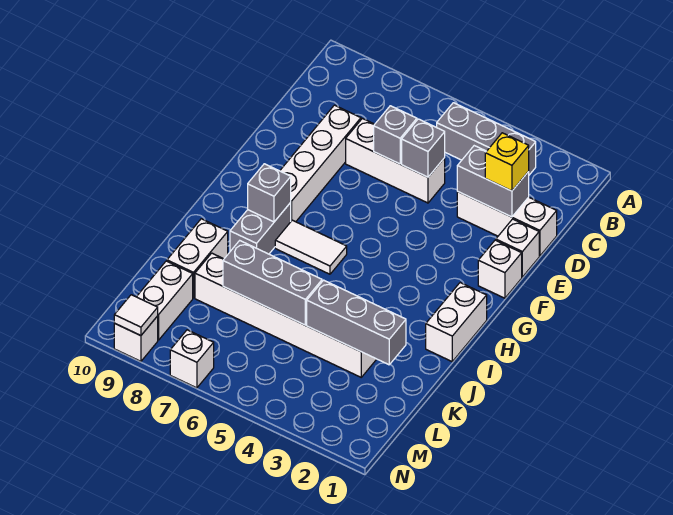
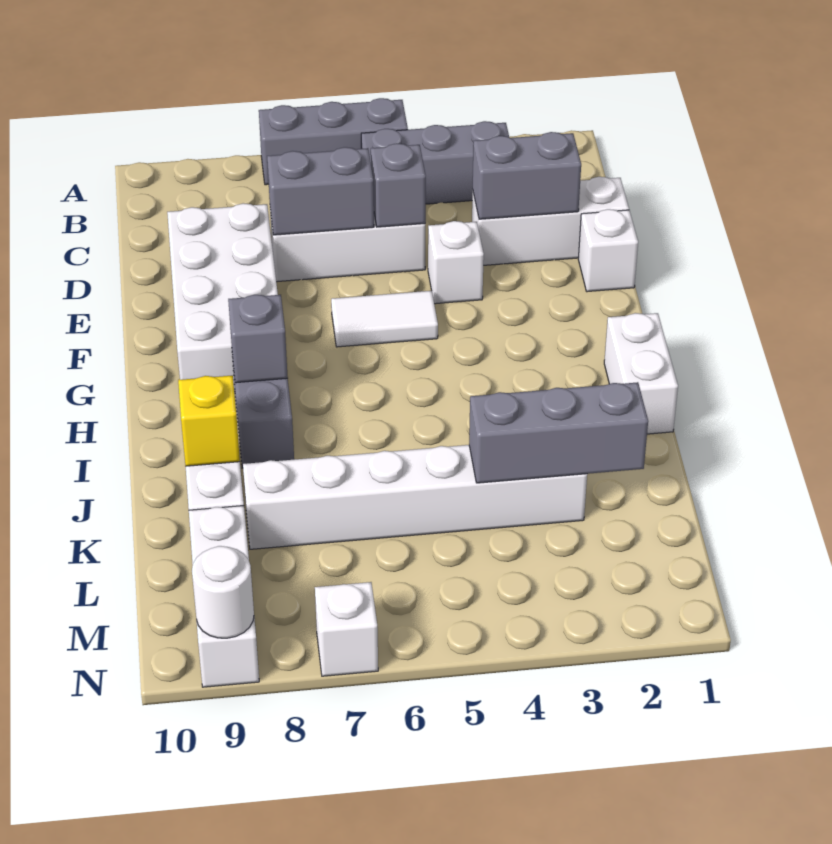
yellow 1x1 brick [485,133,529,191] -> yellow 1x1 brick moved to [178,376,240,466]
grey 1x1 brick [374,106,417,164] -> grey 1x2 brick [267,147,374,235]
white 1x4 brick [280,105,361,222] -> white 2x4 brick [167,203,278,392]
white 1x1 brick [478,240,522,298] -> white 1x1 brick moved to [428,221,484,304]
white 1x2 tile [275,220,347,274] -> white 1x2 tile moved to [331,291,438,347]
grey 1x3 brick [223,241,322,325] -> grey 1x3 brick moved to [259,98,408,185]
white 1x1 tile [114,295,158,336] -> white 1x1 round brick [192,546,254,638]

